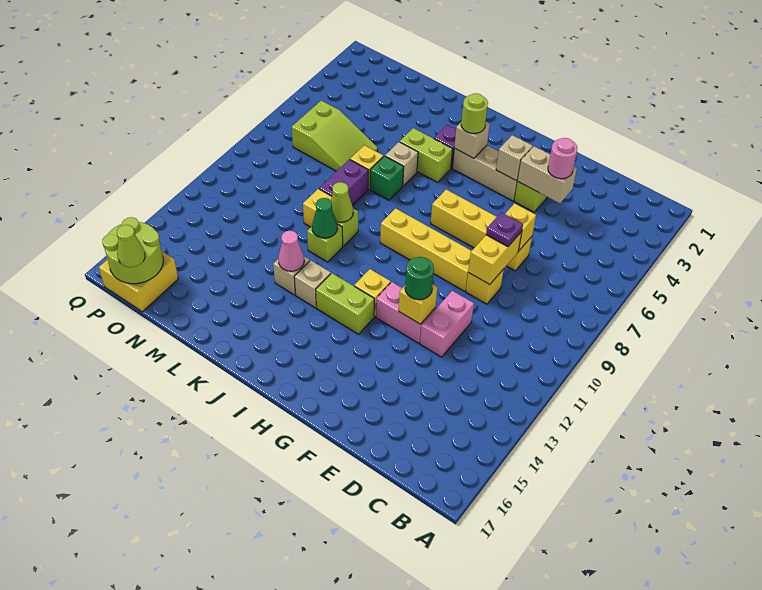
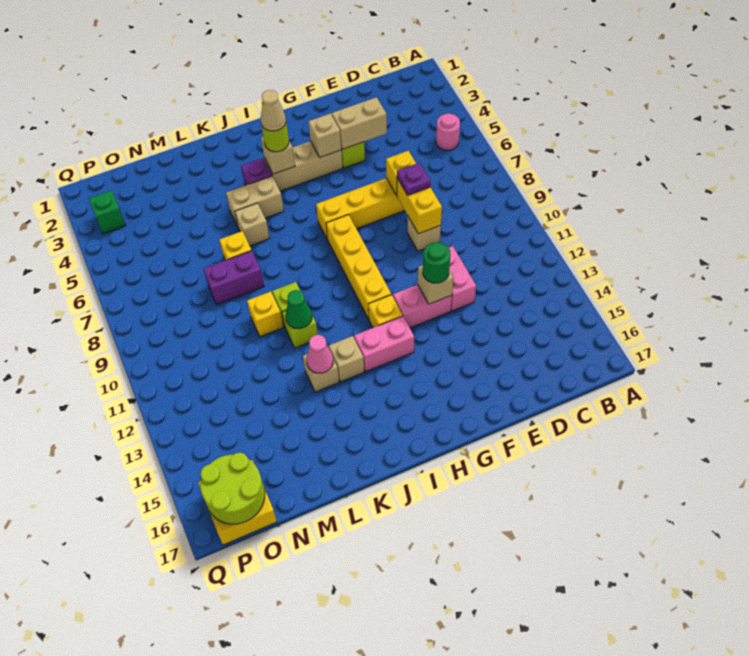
pink 1x1 round brick [548,138,577,179] -> pink 1x1 round brick moved to [436,113,460,150]
yellow 1x1 brick [466,269,504,304] -> tan 1x1 brick [407,217,441,251]
yellow 1x4 brick [380,208,471,291] -> yellow 1x4 brick turned to [326,215,391,319]
yellow 1x1 brick [399,285,437,324] -> tan 1x1 brick [418,265,453,304]
lime 1x2 brick [316,273,374,334] -> pink 1x2 brick [354,316,414,372]
none -> tan 1x1 cone [261,90,286,131]
lime 1x2 brick [400,128,453,182] -> tan 1x2 brick [226,176,284,226]
green 1x1 brick [370,156,404,200] -> green 1x1 brick moved to [89,190,126,234]
lime 1x1 cone [331,182,353,222] -> none
purple 1x2 brick [319,159,368,206] -> purple 1x2 brick turned to [203,251,264,304]
lime 2x3 slope [292,100,378,171] -> none
lime 1x1 cone [117,225,145,267] -> none

